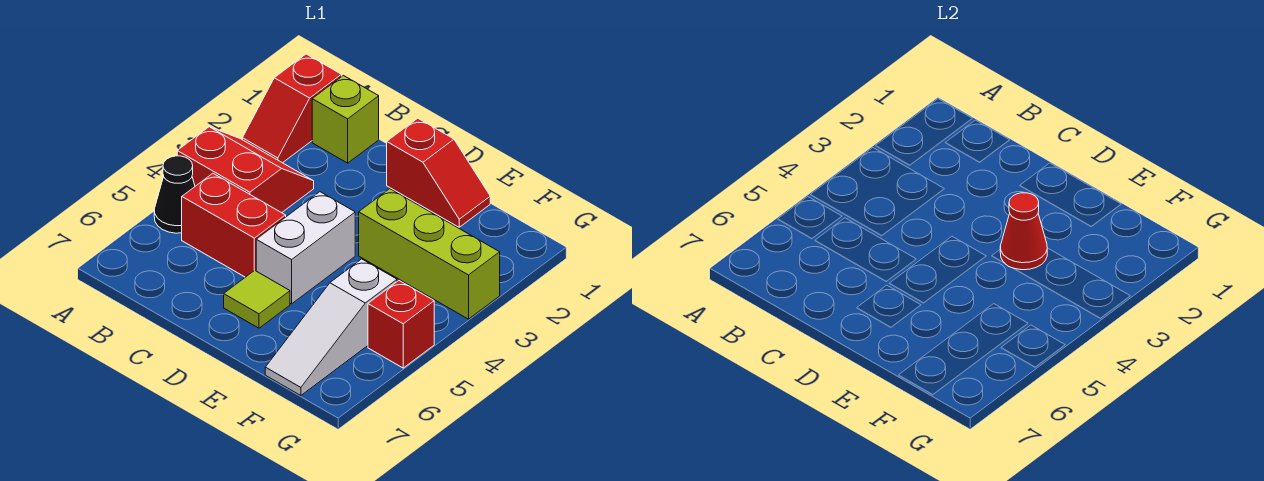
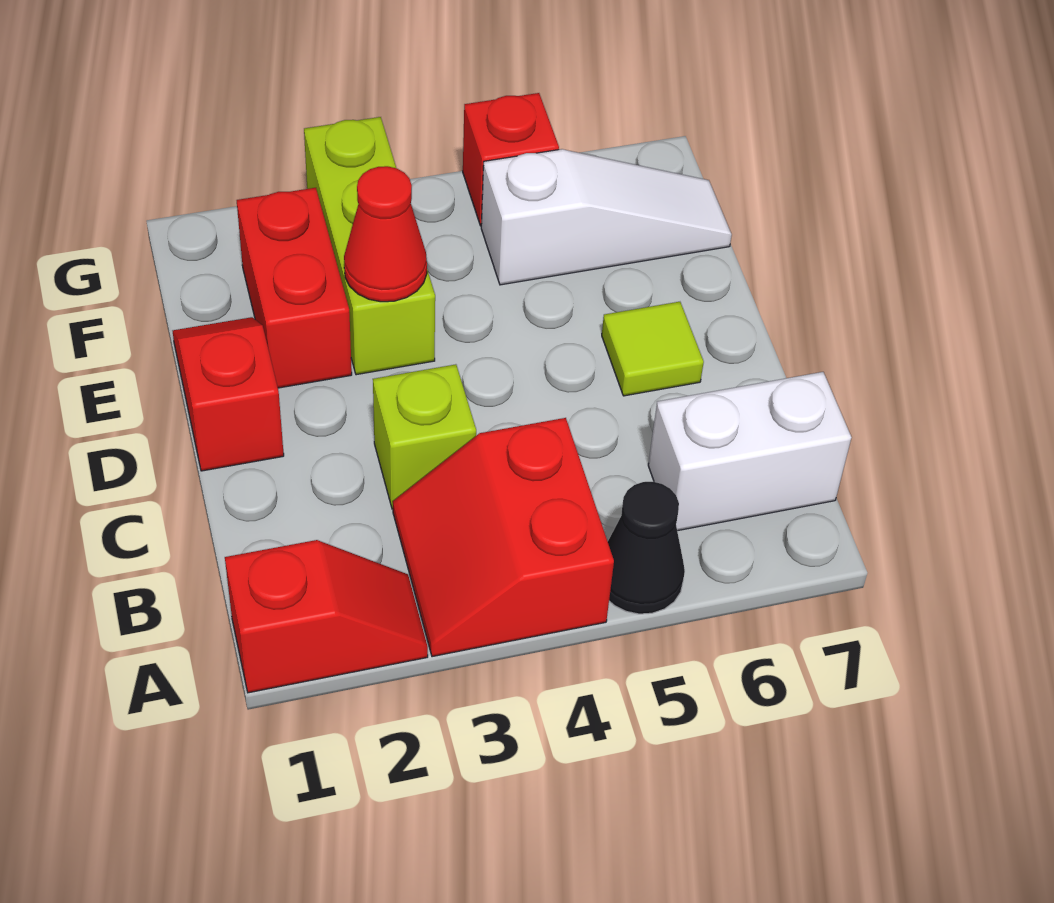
lime 1x1 brick [312,75,379,163] -> lime 1x1 brick moved to [373,364,476,509]
red 1x2 brick [182,173,286,277] -> red 1x2 brick moved to [237,188,352,388]
white 1x2 brick [256,192,355,304] -> white 1x2 brick moved to [648,372,852,531]

